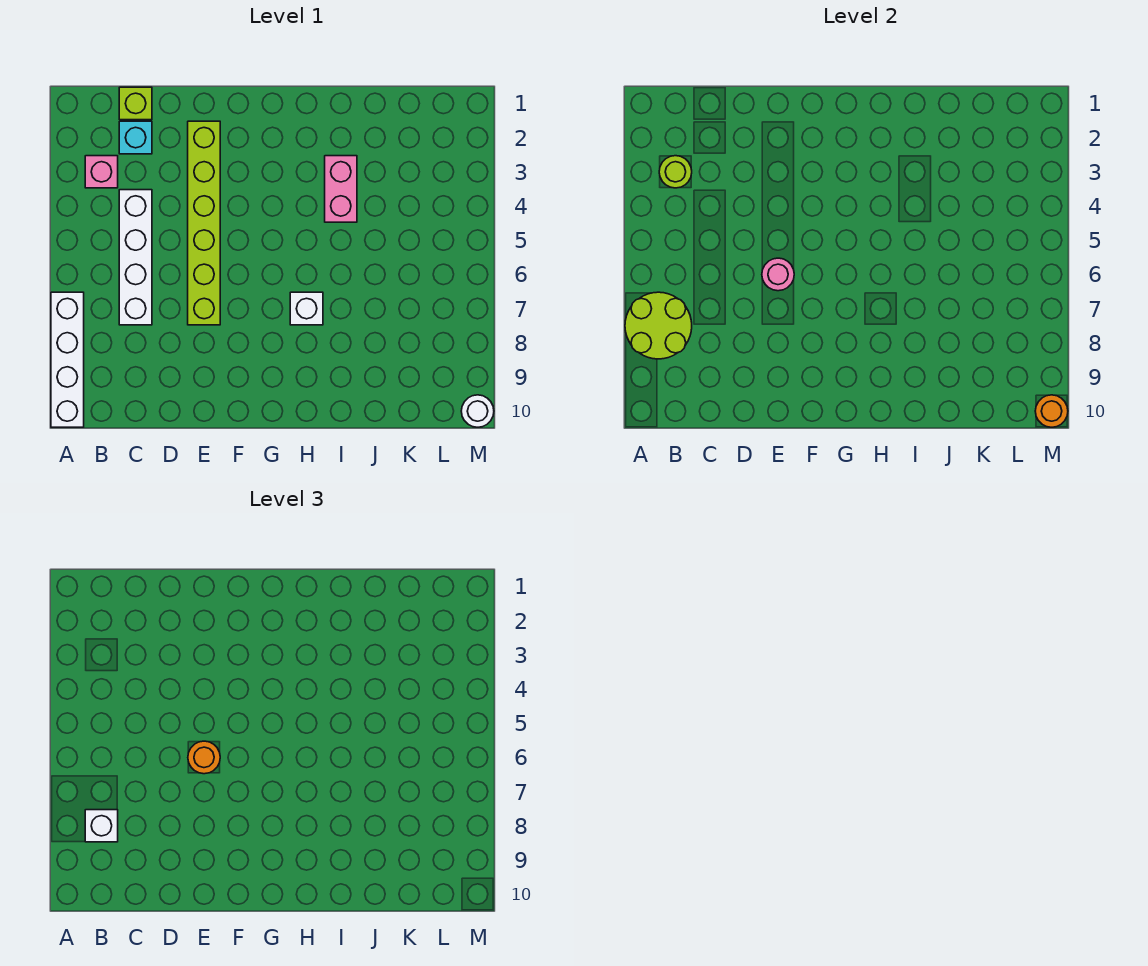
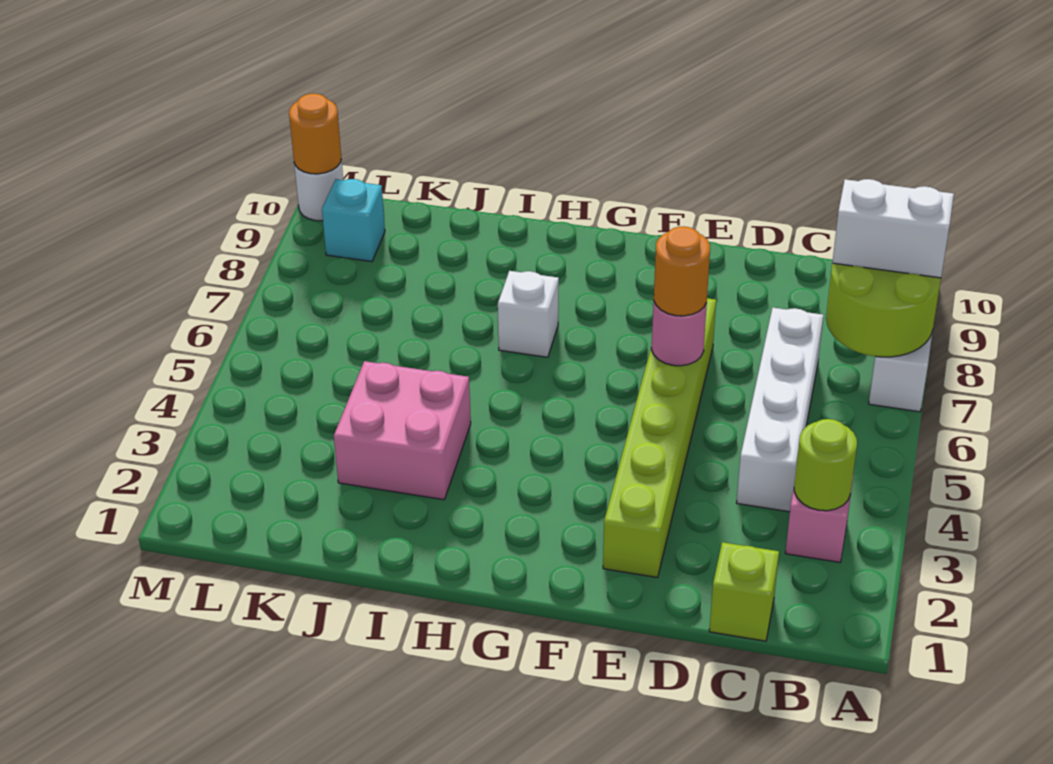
white 1x1 brick [85,810,118,842] -> white 1x2 brick [832,179,954,278]
cyan 1x1 brick [119,121,152,154] -> cyan 1x1 brick moved to [322,179,385,262]
pink 1x2 brick [325,156,357,222] -> pink 2x2 brick [334,361,471,500]

